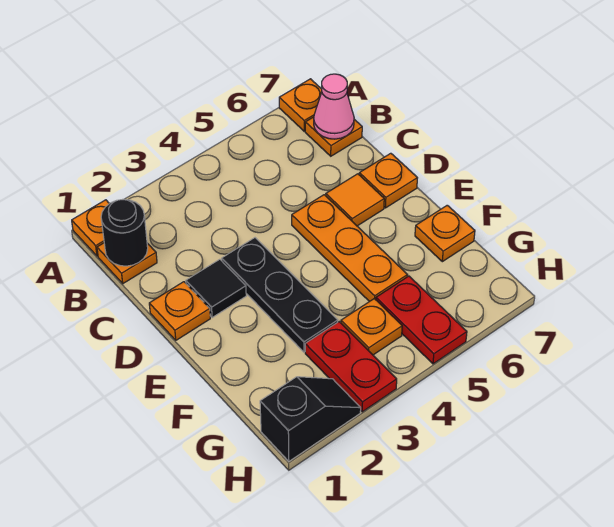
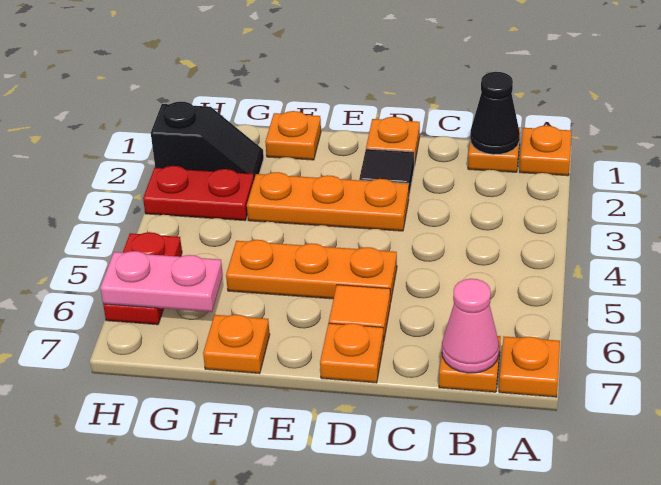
black 1x1 round brick [101,199,148,266] -> black 1x1 cone [470,72,520,155]
black 1x3 plate [222,238,338,352] -> orange 1x3 plate [247,172,409,231]
orange 1x1 plate [341,299,402,355] -> orange 1x1 plate moved to [265,111,321,160]
red 1x2 plate [376,276,467,364] -> red 1x2 plate turned to [103,232,182,325]
none -> pink 1x2 plate [100,251,223,312]
black 1x2 slope [260,377,361,461] -> black 1x2 slope turned to [151,102,264,178]

